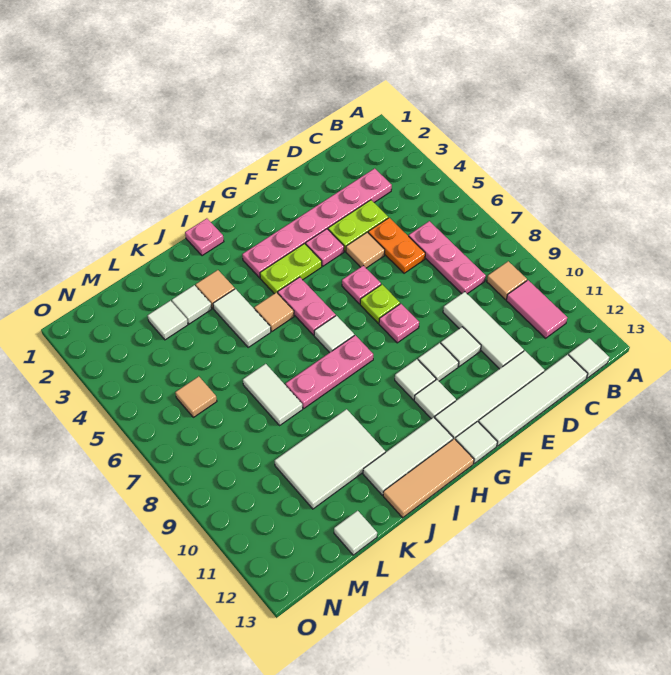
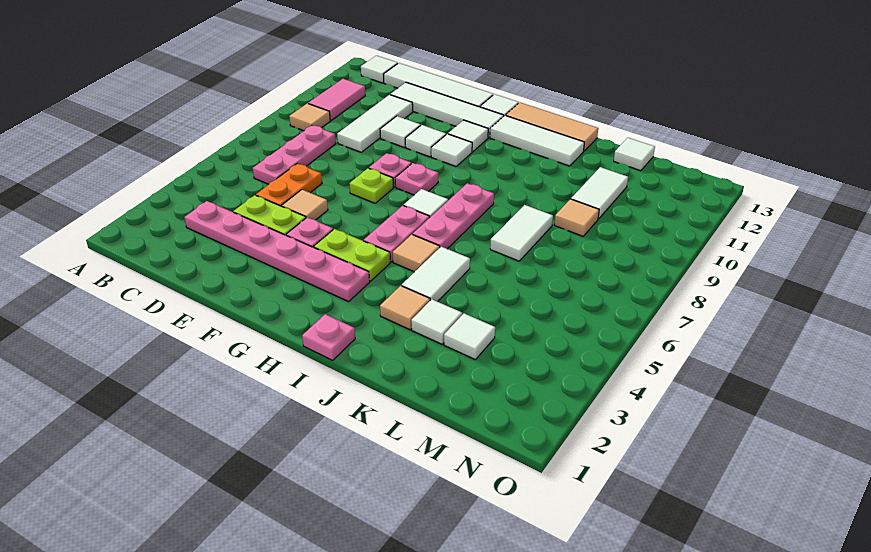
pink 1x1 plate [342,266,381,304] -> pink 1x1 plate moved to [395,163,438,195]
pink 1x3 plate [286,335,373,408] -> pink 1x3 plate turned to [413,183,494,249]
white 2x3 tile [275,409,385,509] -> white 1x2 tile [571,167,628,219]
tan 1x1 tile [175,376,217,417] -> tan 1x1 tile moved to [554,199,599,236]

